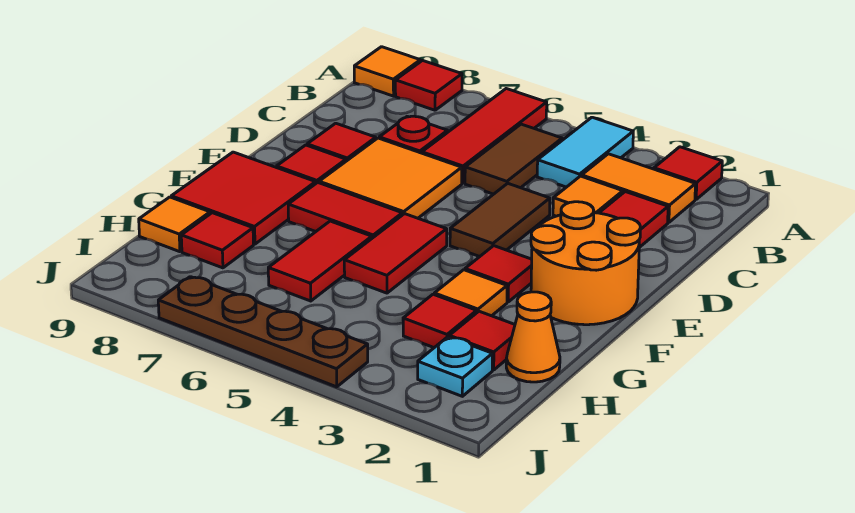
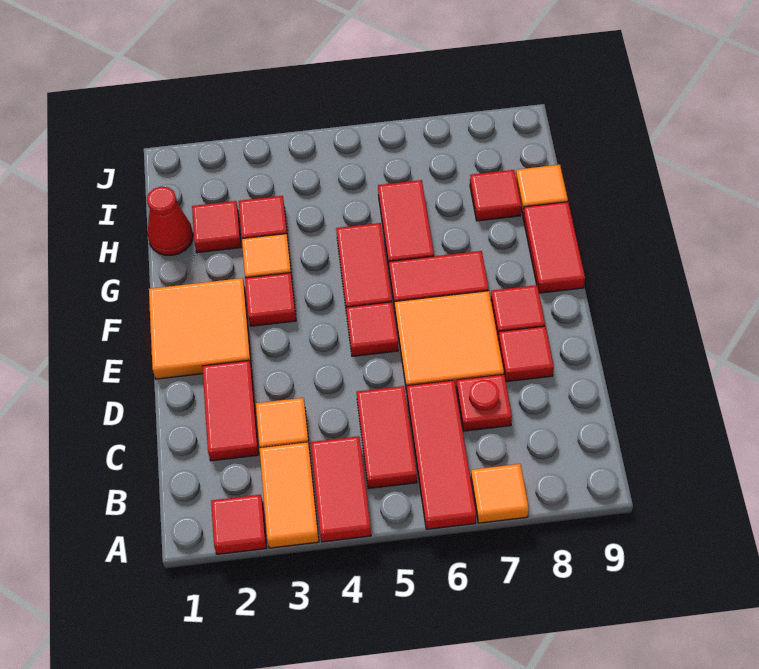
cyan 1x2 tile [537,117,633,187] -> red 1x2 tile [311,436,371,542]
red 1x1 tile [395,61,462,110] -> red 1x1 tile moved to [346,302,398,356]
orange 1x1 tile [354,47,420,96] -> orange 1x1 tile moved to [471,464,529,523]
orange 1x2 tile [582,154,696,223] -> orange 1x2 tile turned to [260,442,319,548]
brown 1x2 tile [465,124,562,194] -> red 1x2 tile [357,386,417,489]
brown 1x2 tile [450,183,550,257] -> none
orange 2x2 round brick [531,202,641,325] -> orange 2x2 tile [149,278,251,379]
red 2x2 tile [171,152,316,244] -> red 1x2 tile [523,202,585,293]
orange 1x1 cone [506,292,560,382] -> red 1x1 cone [147,187,193,255]
cyan 1x1 plate [418,337,492,396] -> none
brown 1x4 plate [158,277,368,387] -> none

